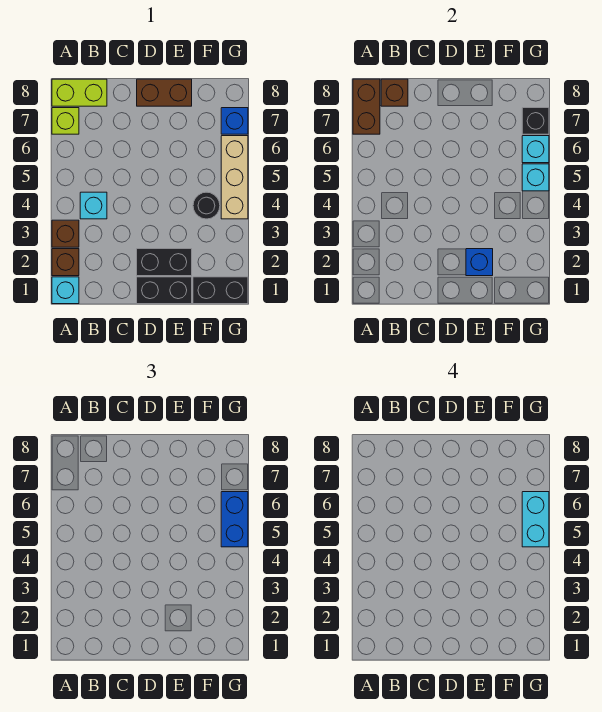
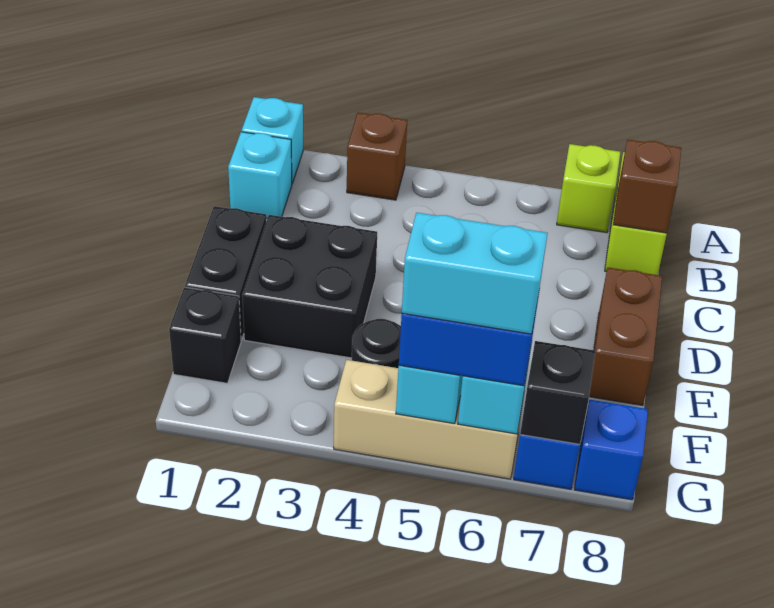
brown 1x1 brick [52,249,79,276] -> none
brown 1x2 brick [353,79,380,134] -> none
cyan 1x1 brick [80,192,107,219] -> cyan 1x1 brick moved to [228,132,292,219]
black 1x2 brick [137,249,192,276] -> black 2x2 brick [242,215,377,358]
blue 1x1 brick [466,249,493,276] -> blue 1x1 brick moved to [574,400,648,500]
black 1x2 brick [193,277,248,304] -> black 1x1 brick [169,287,241,383]

